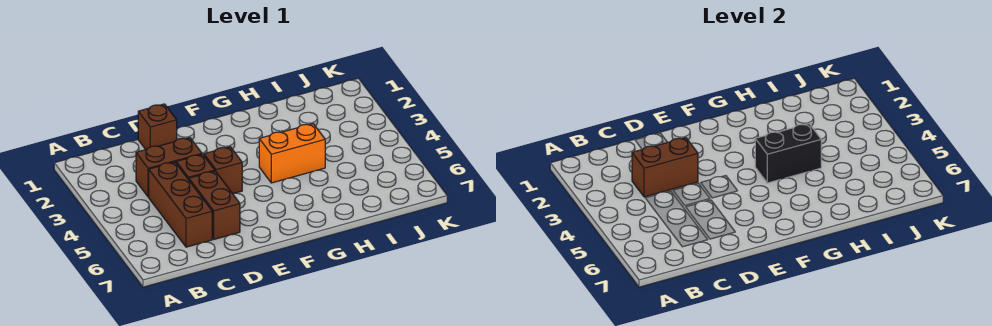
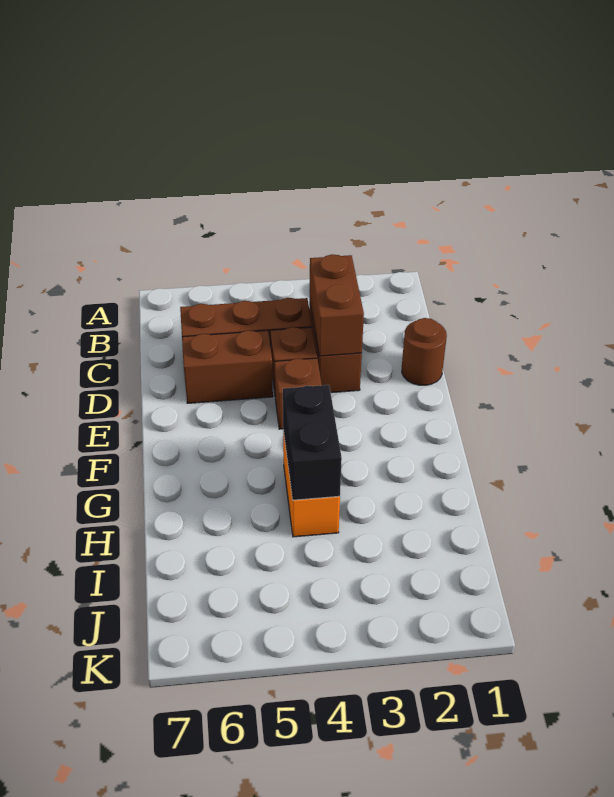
brown 1x1 brick [138,104,177,149] -> brown 1x1 round brick [402,318,447,385]

